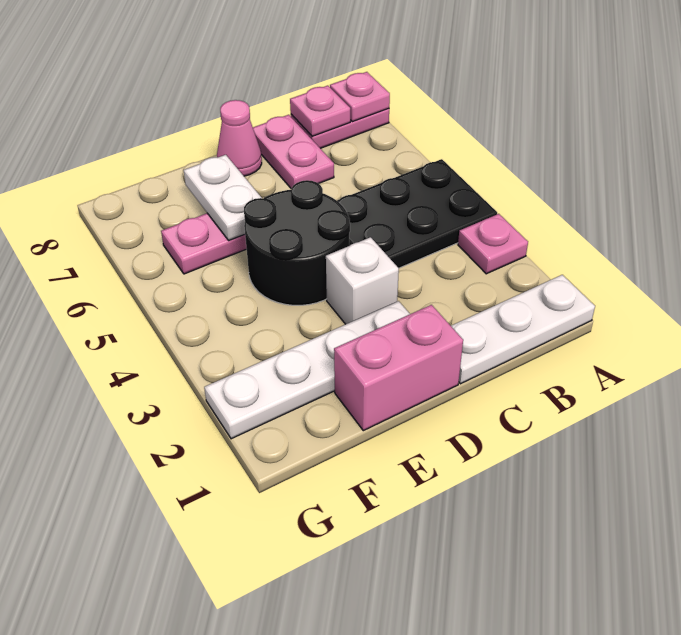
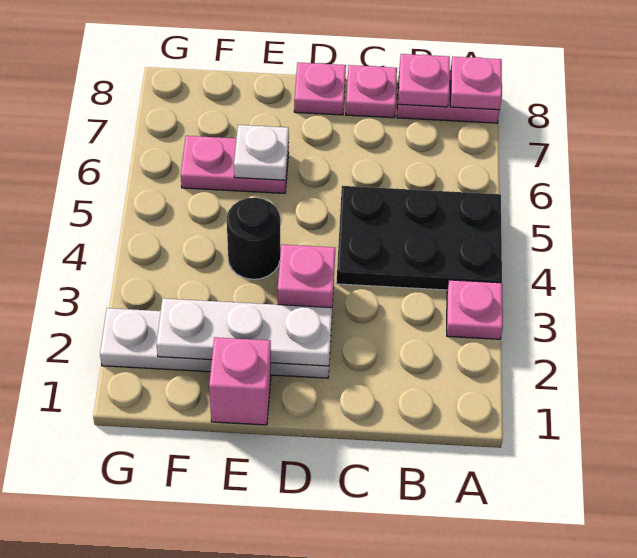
white 1x3 plate [451,275,595,384] -> white 1x3 plate moved to [157,298,332,366]
pink 1x2 plate [253,115,334,189] -> pink 1x1 plate [346,65,397,118]
pink 1x2 brick [334,305,463,431] -> pink 1x1 brick [209,337,271,425]
white 1x1 brick [326,237,399,324] -> pink 1x1 brick [278,245,335,308]
black 2x2 round brick [244,180,350,305] -> black 1x1 round brick [227,198,280,279]
pink 1x1 cone [217,100,262,176] -> pink 1x1 plate [294,63,346,115]
white 1x2 plate [184,155,262,240] -> white 1x1 plate [234,125,289,180]

